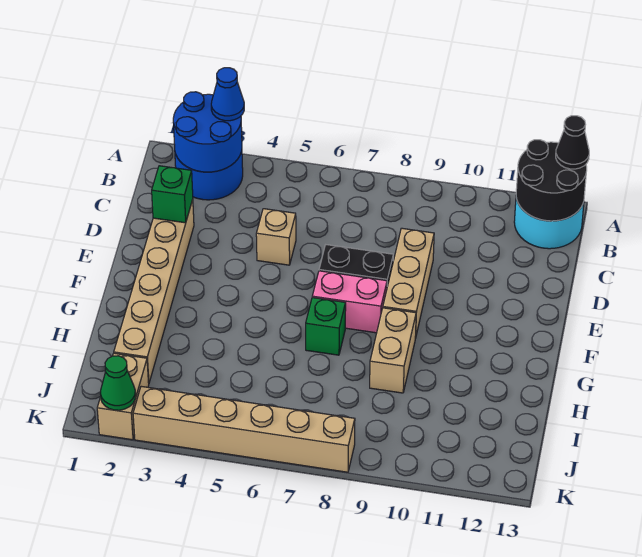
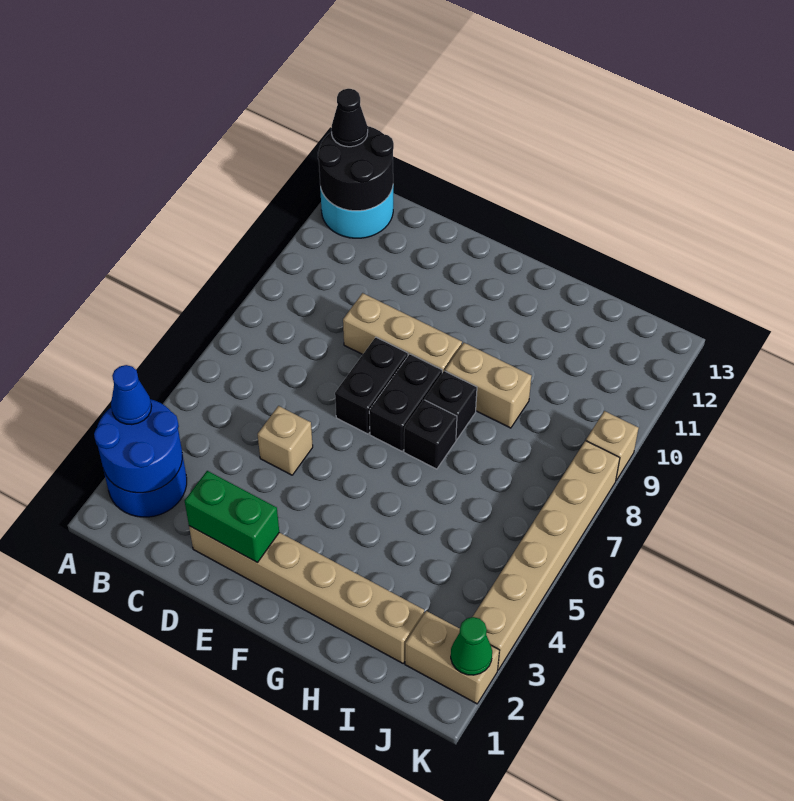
green 1x1 brick [152,166,193,223] -> green 1x2 brick [185,471,279,563]
pink 1x2 brick [312,271,387,333] -> black 1x2 brick [369,354,442,451]
green 1x1 brick [306,298,346,355] -> black 1x1 brick [404,400,457,469]
none -> black 1x1 brick [425,371,477,440]
none -> tan 1x1 brick [586,411,639,480]

